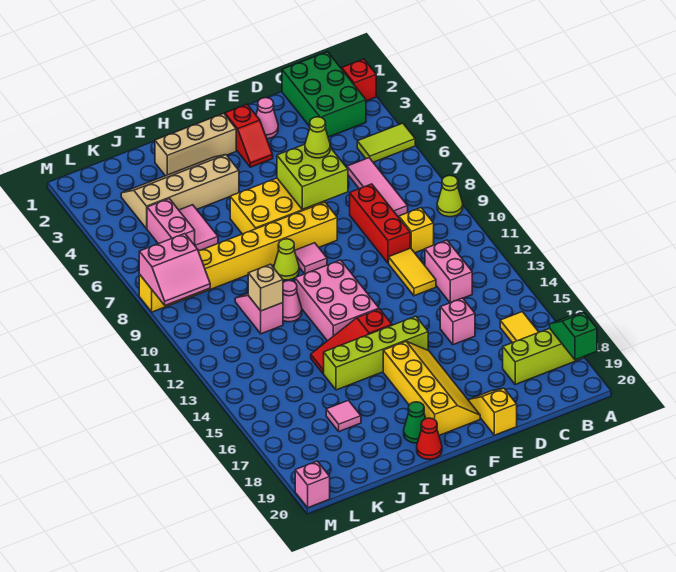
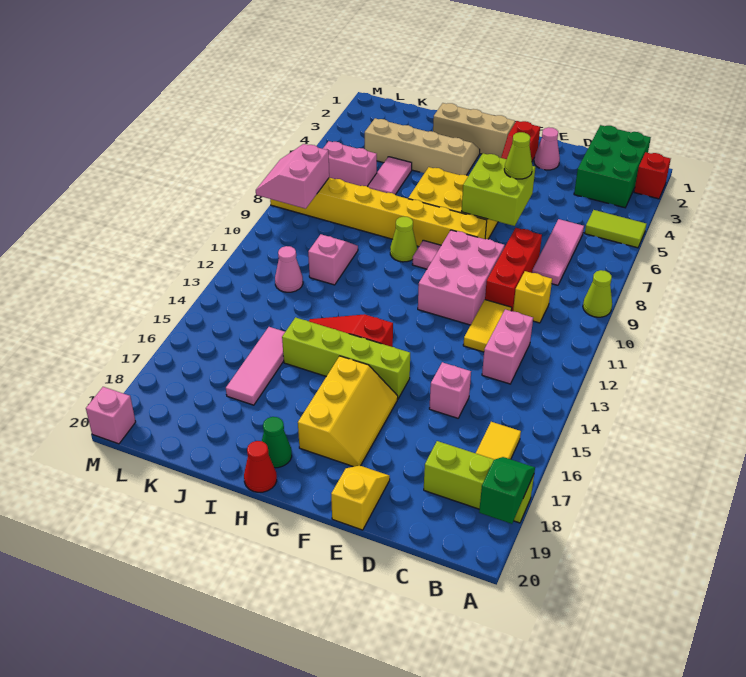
yellow 2x4 slope [383,342,480,435] -> yellow 2x3 slope [298,356,398,467]
pink 2x3 brick [295,260,379,341] -> pink 2x3 brick moved to [418,230,505,325]
pink 1x1 cone [283,281,302,322] -> pink 1x1 cone moved to [275,246,303,292]
tan 1x1 brick [248,264,283,311] -> none
pink 1x1 tile [326,400,361,432] -> pink 1x3 tile [226,327,285,405]
pink 1x2 brick [147,199,195,245] -> pink 1x2 brick turned to [323,141,377,187]
pink 2x2 slope [139,234,210,305] -> pink 2x2 slope turned to [256,144,329,209]

